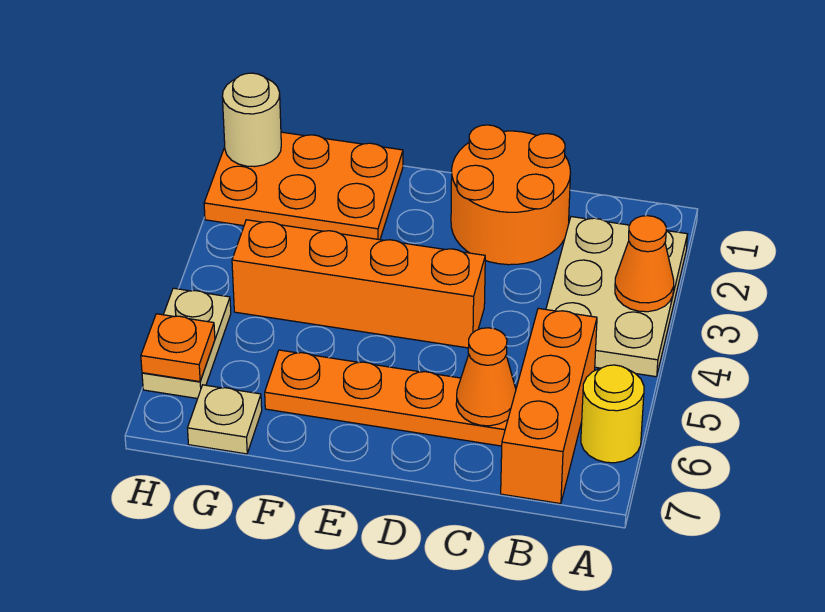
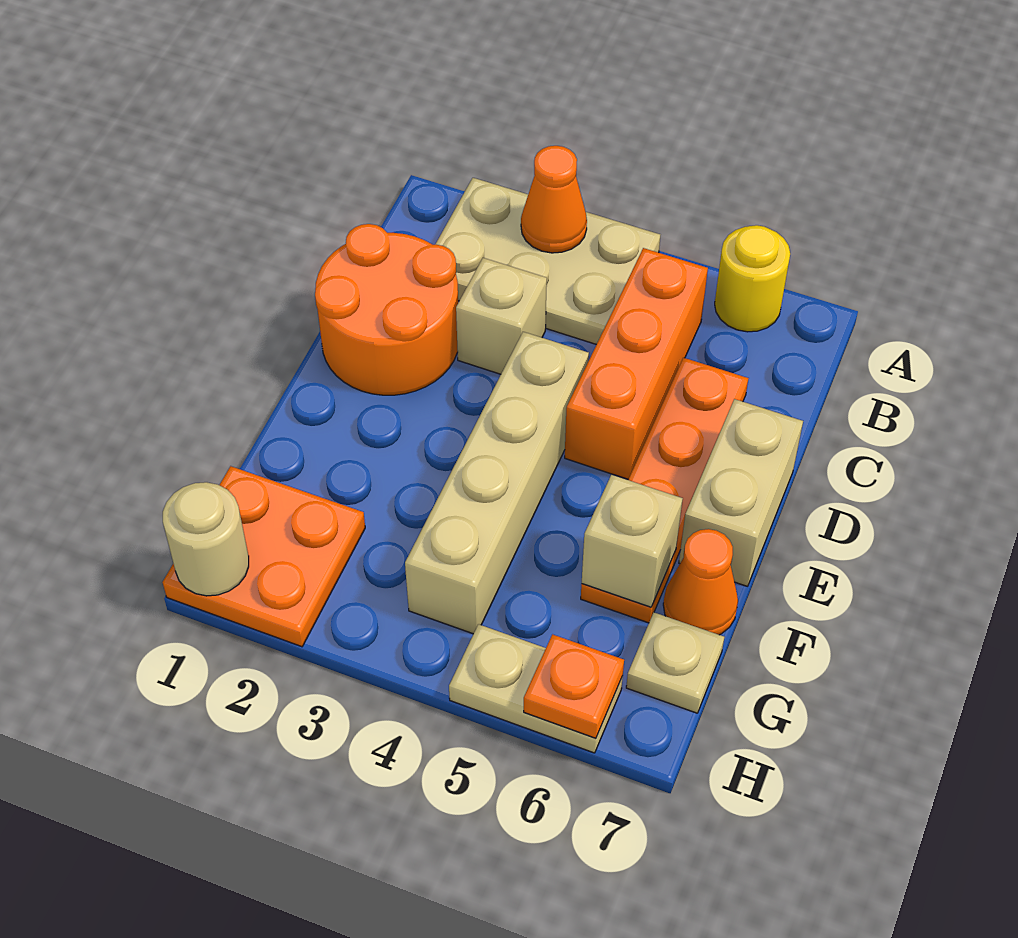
orange 1x3 brick [501,308,597,504] -> orange 1x3 brick turned to [565,248,708,479]
none -> tan 1x1 brick [456,258,547,374]
orange 1x1 cone [456,328,516,426] -> orange 1x1 cone moved to [663,529,738,635]
orange 1x4 brick [232,220,485,348] -> tan 1x4 brick [405,332,589,634]
none -> tan 1x2 brick [679,399,803,586]
orange 2x3 plate [204,132,403,240] -> orange 2x2 plate [162,466,365,647]
none -> tan 1x1 brick [582,475,683,607]

